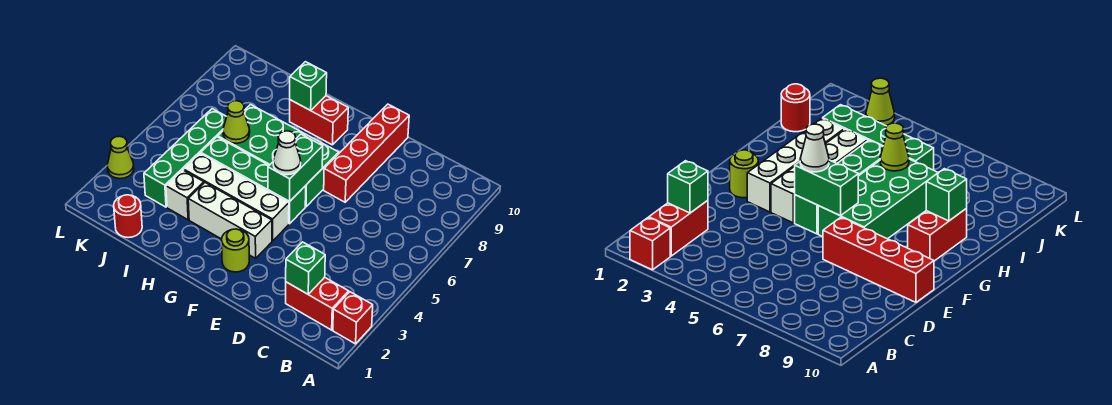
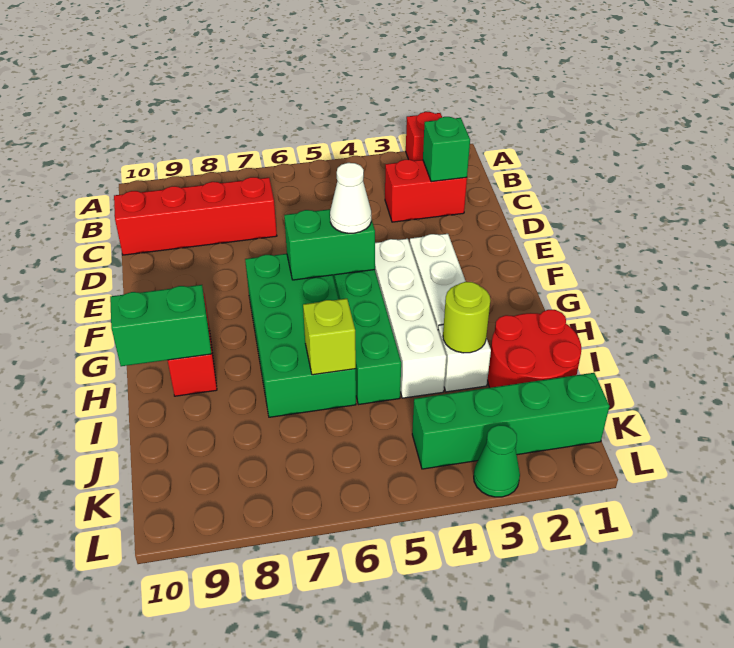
red 1x2 brick [286,277,349,330] -> red 1x2 brick turned to [385,160,467,222]
red 1x4 brick [324,104,409,202] -> red 1x4 brick moved to [114,177,277,255]
lime 1x1 round brick [221,229,249,272] -> lime 1x1 round brick moved to [443,282,490,353]
green 1x1 brick [290,62,327,110] -> green 1x2 brick [110,285,212,366]
lime 1x1 cone [223,101,250,143] -> lime 1x1 brick [303,299,356,375]
red 1x1 round brick [114,195,142,238] -> red 2x2 round brick [488,310,581,388]
green 1x4 brick [144,109,227,207] -> green 1x4 brick moved to [412,373,610,469]
lime 1x1 cone [107,136,134,179] -> green 1x1 cone [474,425,520,497]

